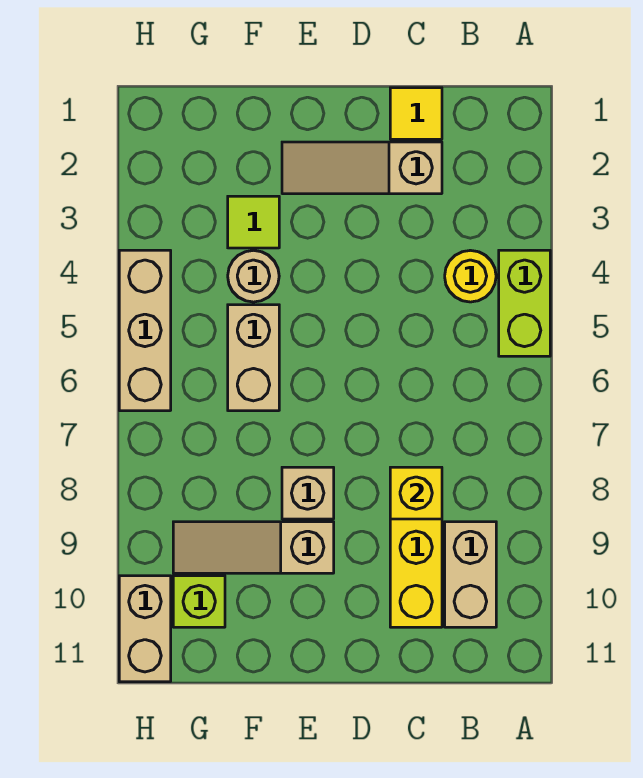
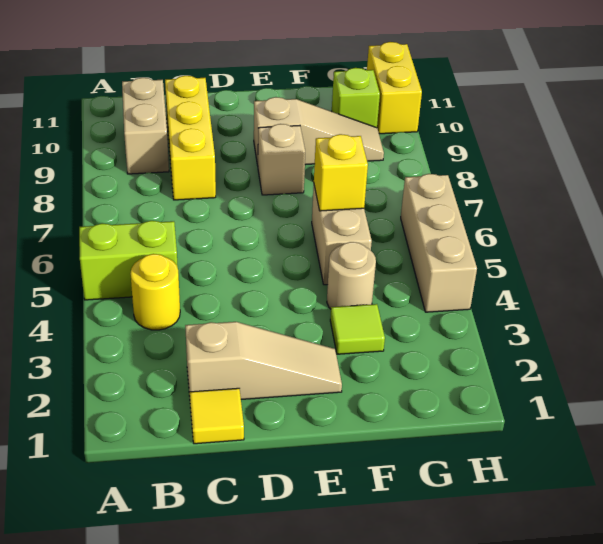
lime 1x2 brick [499,250,550,356] -> lime 1x2 brick turned to [79,221,178,300]
yellow 1x1 brick [390,467,442,519] -> yellow 1x1 brick moved to [314,134,368,211]
tan 1x2 brick [119,576,171,682] -> yellow 1x2 brick [367,42,422,134]

